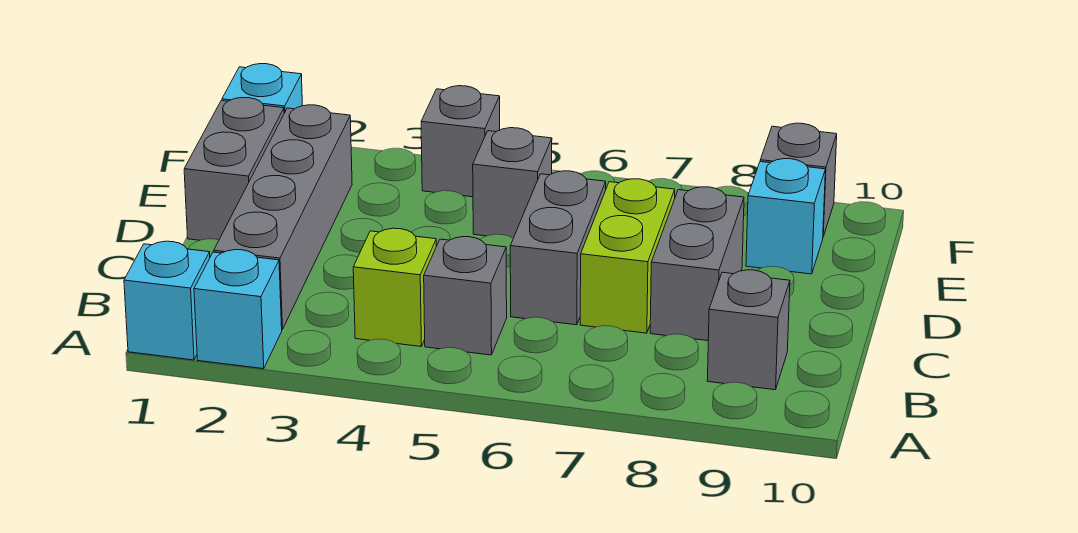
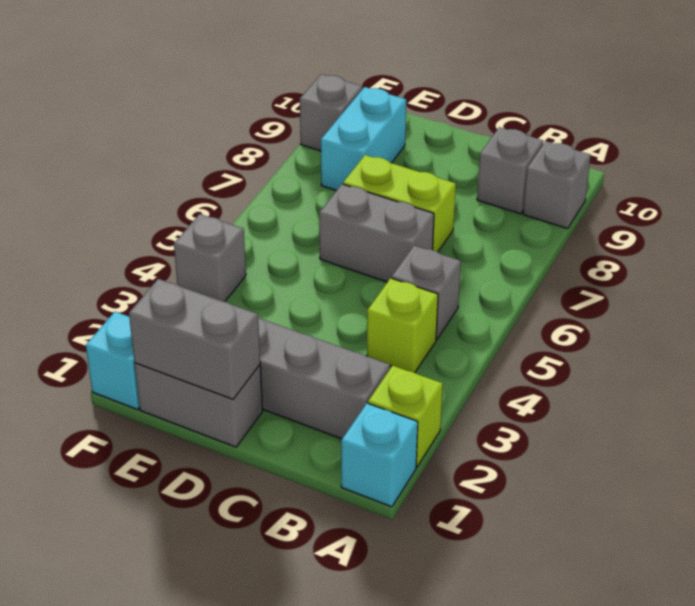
cyan 1x1 brick [194,250,282,369] -> lime 1x1 brick [368,366,443,467]
grey 1x2 brick [650,187,744,341] -> grey 1x2 brick moved to [129,279,260,399]
grey 1x1 brick [473,128,552,238] -> grey 1x1 brick moved to [523,141,591,229]
cyan 1x1 brick [746,159,825,274] -> cyan 1x2 brick [321,87,406,191]

